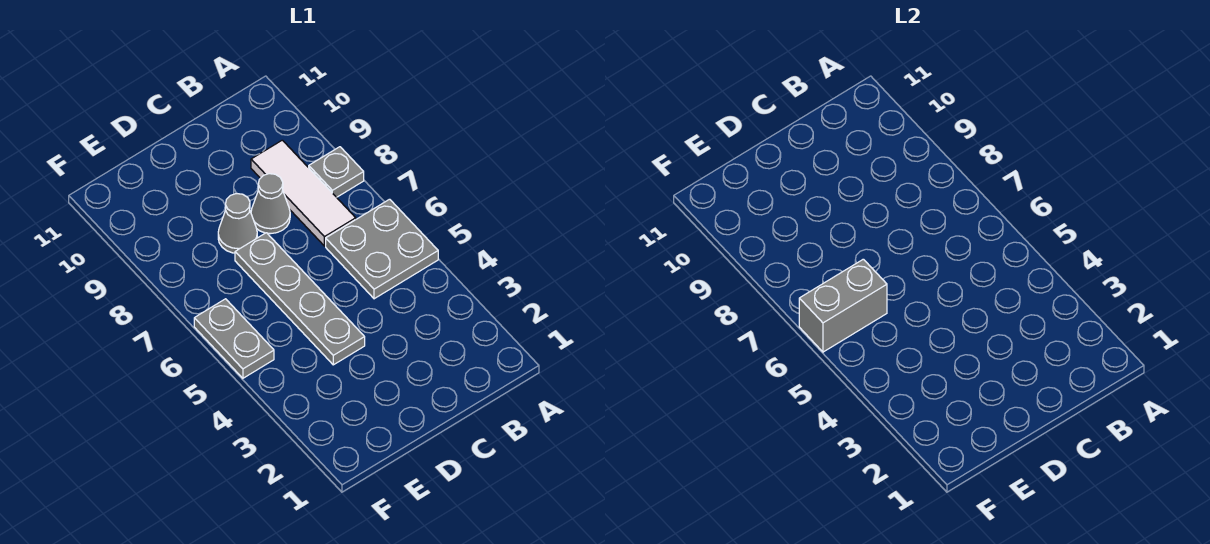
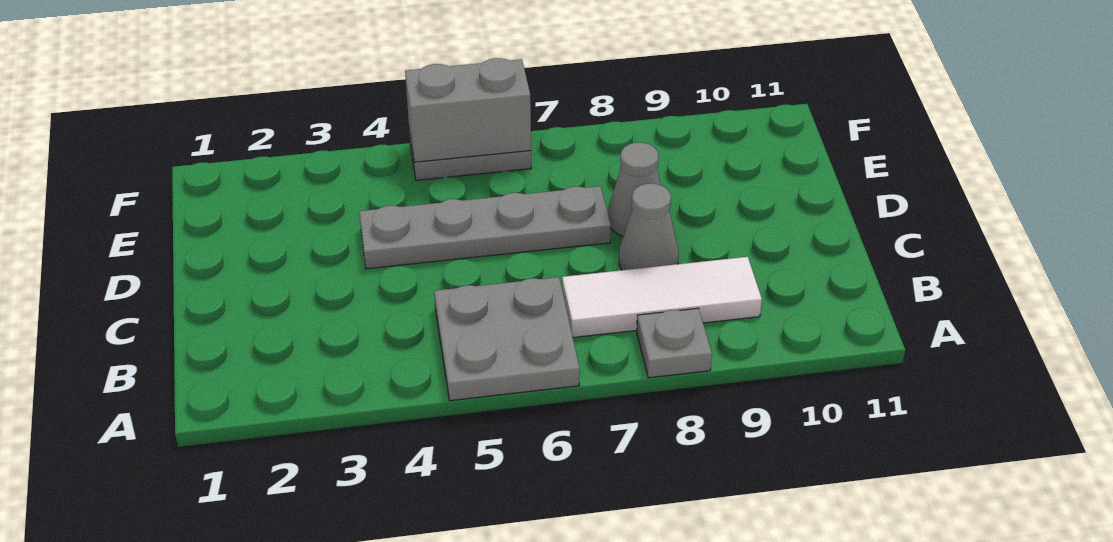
grey 1x2 brick [799,259,887,352] -> grey 1x2 brick turned to [405,58,531,162]

